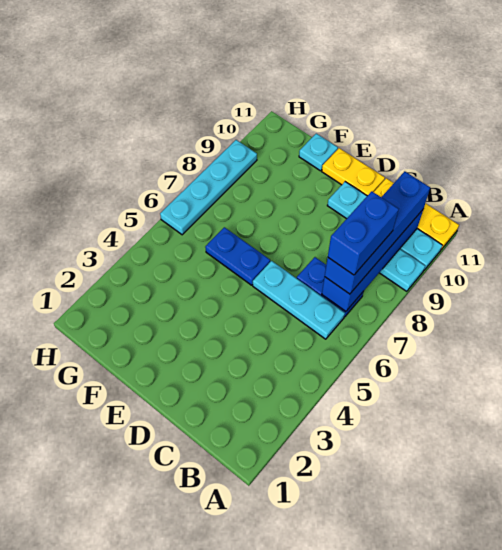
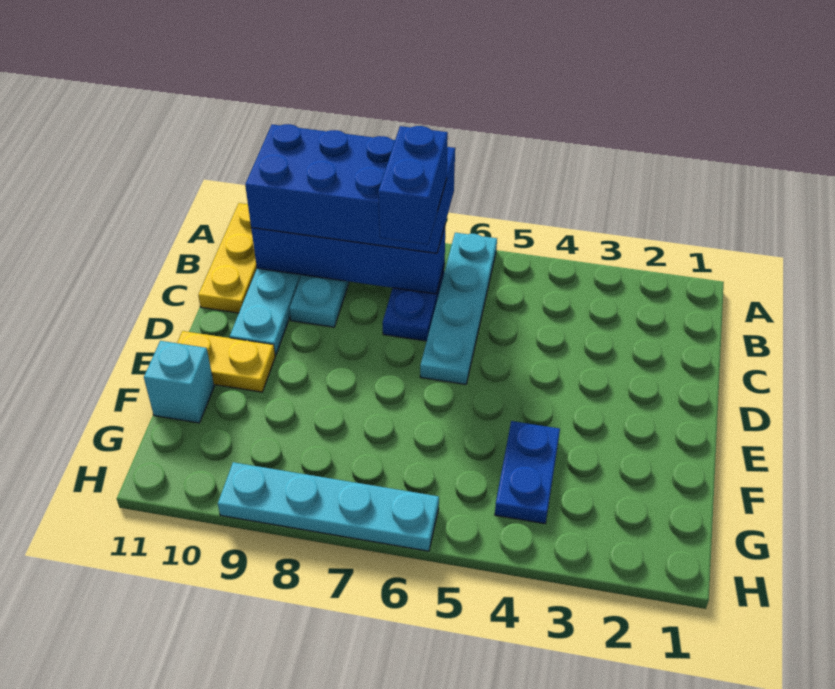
cyan 1x3 plate [253,261,345,339] -> cyan 1x4 plate [420,233,497,384]
blue 1x4 brick [325,171,430,294] -> blue 2x4 brick [245,124,455,253]
blue 1x2 brick [328,191,399,275] -> blue 1x2 brick turned to [378,126,448,244]
yellow 1x2 plate [322,148,385,196] -> yellow 1x2 plate turned to [177,331,275,392]
blue 1x2 plate [205,227,270,285] -> blue 1x2 plate moved to [495,421,560,524]
cyan 1x1 plate [299,133,338,171] -> cyan 1x1 brick [144,341,214,423]

